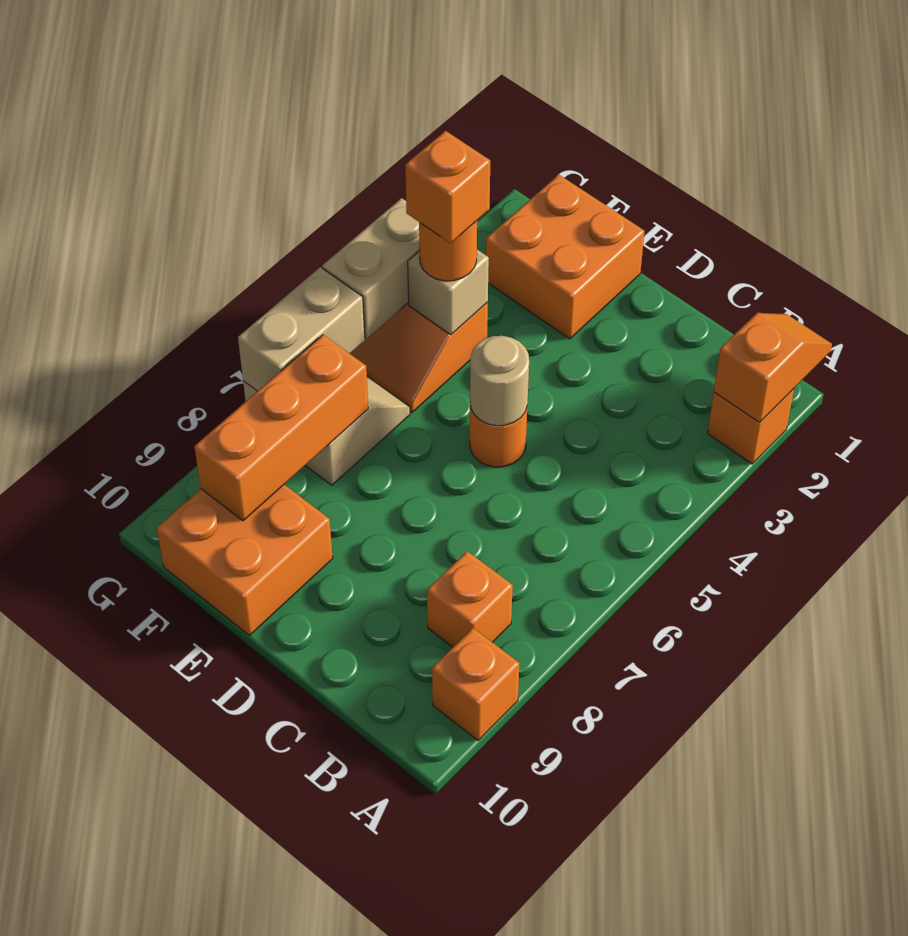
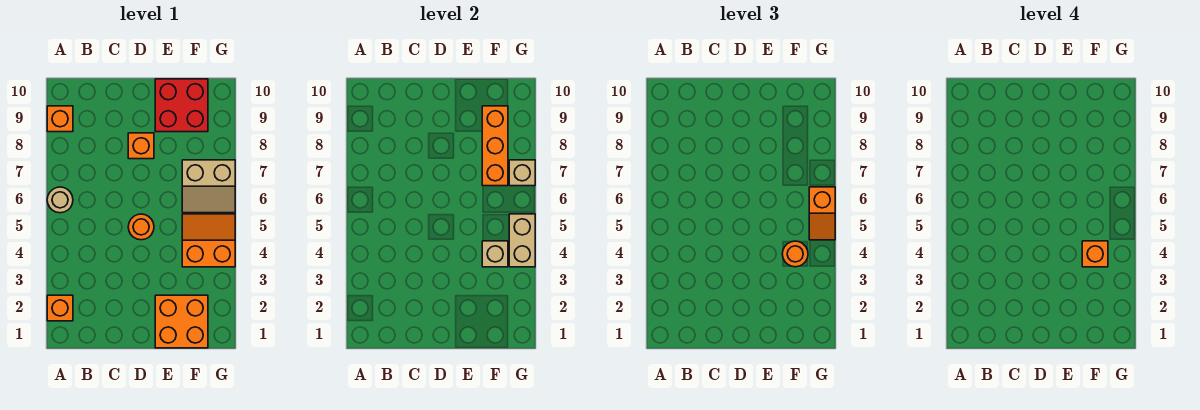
orange 1x2 slope [714,313,832,423] -> orange 1x2 slope moved to [809,187,835,240]
orange 1x1 brick [427,551,513,647] -> orange 1x1 brick moved to [128,133,154,159]
tan 1x1 round brick [470,336,529,426] -> tan 1x1 round brick moved to [47,187,73,213]
orange 2x2 brick [157,485,333,635] -> red 2x2 brick [155,79,208,132]
tan 1x2 brick [238,267,365,391] -> tan 1x1 brick [509,160,535,186]

